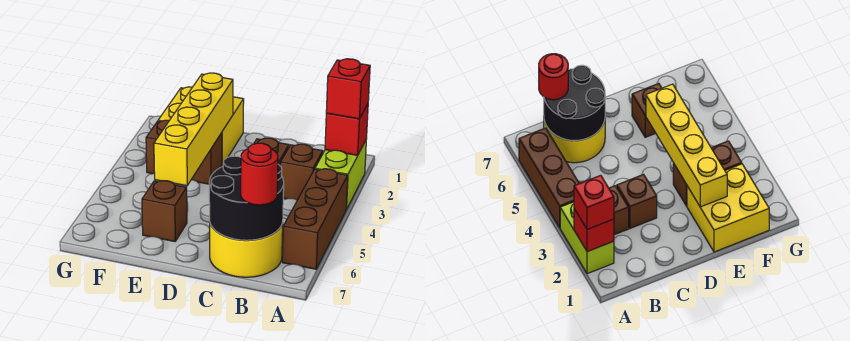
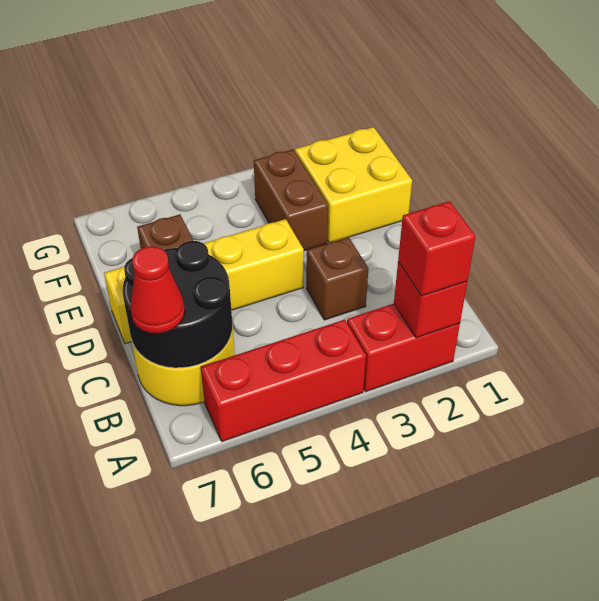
lime 1x2 brick [315,141,366,210] -> red 1x2 brick [347,304,460,392]
brown 1x3 brick [282,169,348,269] -> red 1x3 brick [201,320,366,442]
brown 1x1 brick [280,144,323,200] -> none
red 1x1 round brick [241,143,278,205] -> red 1x1 cone [130,246,185,333]
yellow 1x4 brick [154,73,233,186] -> yellow 1x4 brick moved to [104,219,304,344]

